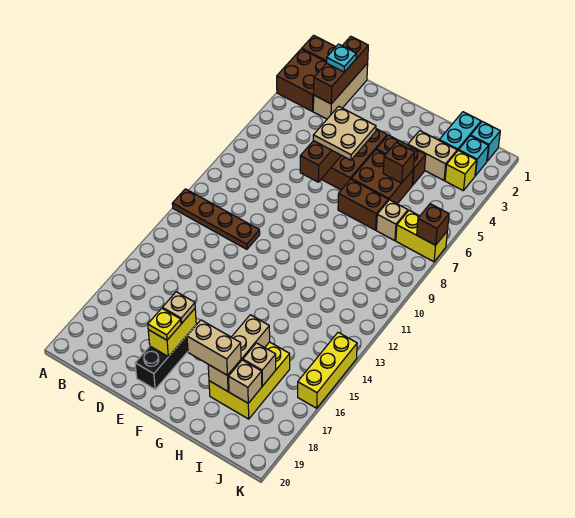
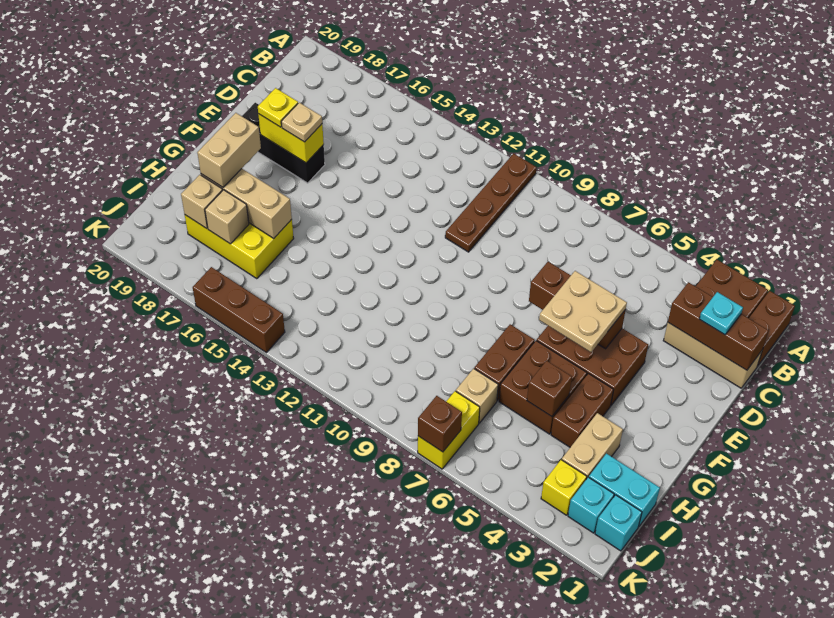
yellow 1x3 brick [298,332,357,408] -> brown 1x3 brick [193,267,285,353]

